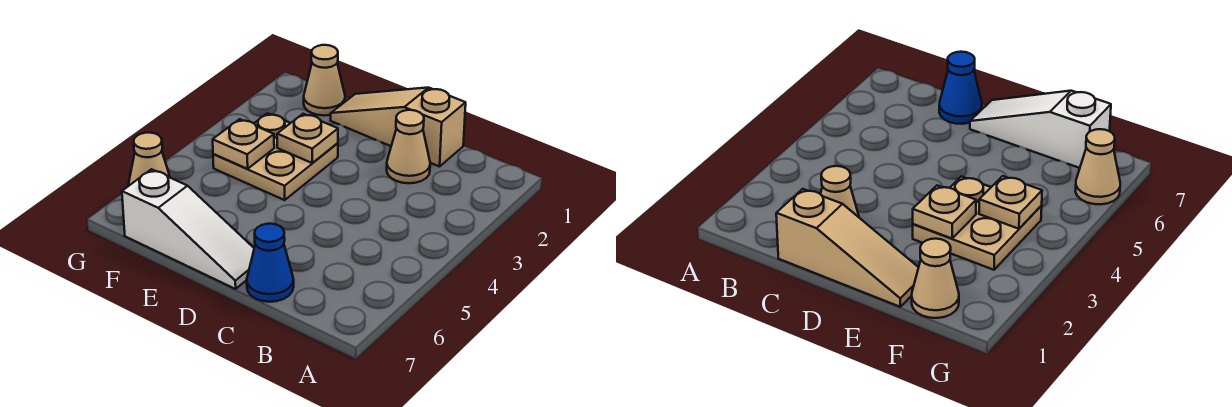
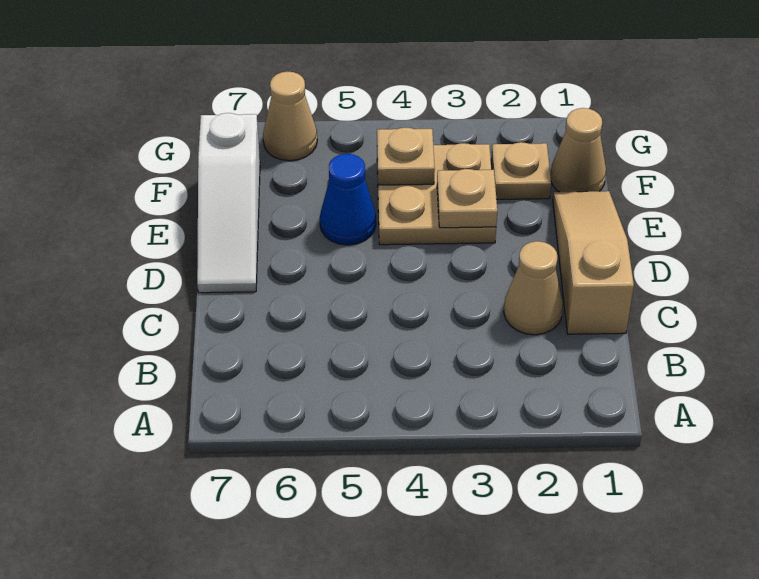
blue 1x1 cone [247,224,294,302] -> blue 1x1 cone moved to [320,154,376,245]
none -> tan 1x1 plate [491,142,551,199]

